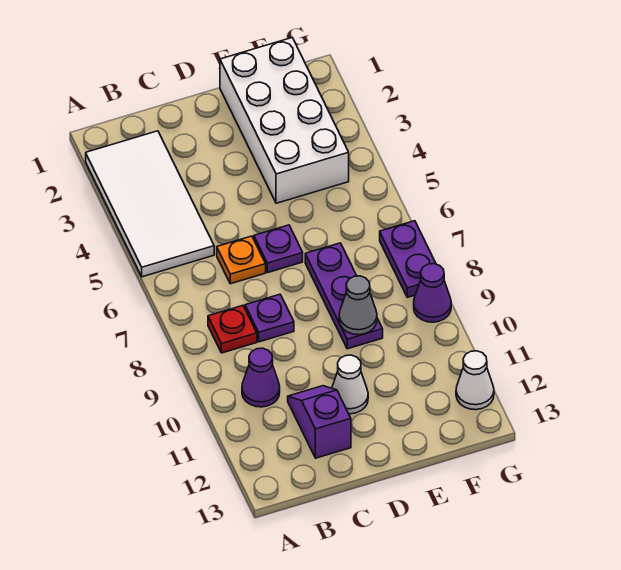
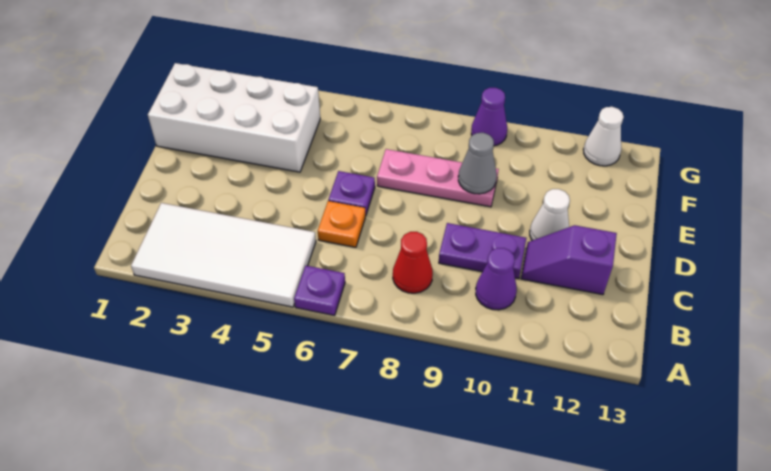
red 1x1 plate [208,306,257,353] -> red 1x1 cone [393,232,433,293]
purple 1x1 plate [245,294,294,342] -> purple 1x1 plate moved to [294,266,345,315]
purple 1x3 plate [305,243,383,349] -> pink 1x3 plate [377,149,499,207]
purple 1x2 plate [380,221,436,297] -> purple 1x2 plate moved to [439,223,526,279]

